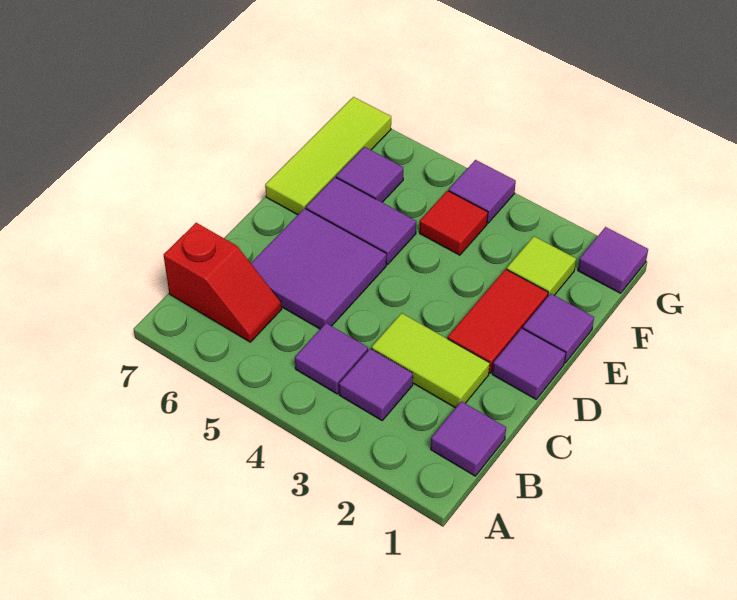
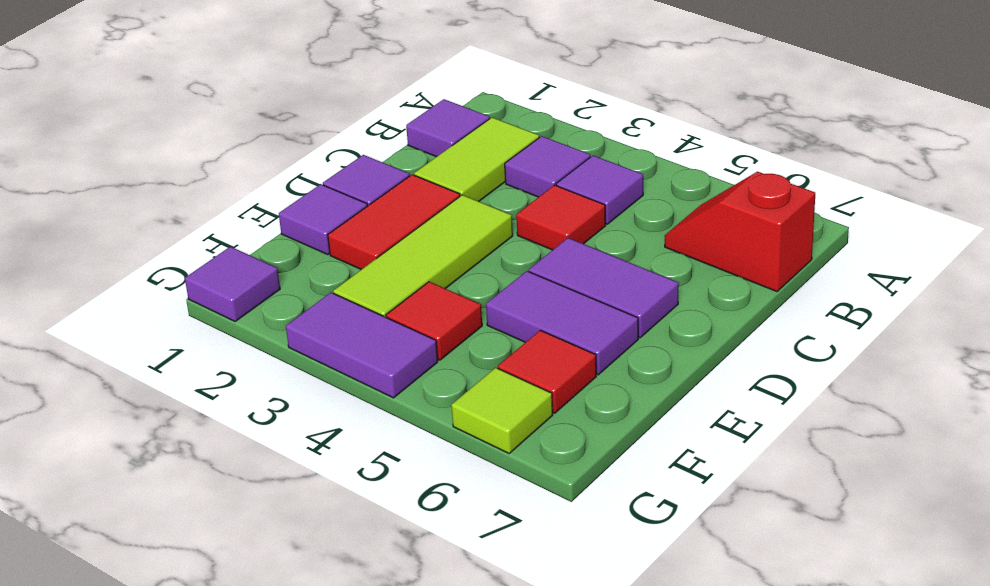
lime 1x2 tile [372,313,490,408] -> lime 1x2 tile turned to [414,117,539,201]
none -> red 1x1 tile [516,185,606,250]
purple 2x2 tile [251,208,386,329] -> purple 1x2 tile [529,238,679,338]
lime 1x3 tile [265,97,391,215] -> lime 1x3 tile moved to [333,195,513,317]
lime 1x1 tile [507,236,576,296] -> lime 1x1 tile moved to [451,368,553,453]
purple 1x1 tile [336,147,403,202] -> red 1x1 tile [498,330,596,413]
purple 1x1 tile [449,160,516,223] -> purple 1x2 tile [286,293,438,398]

